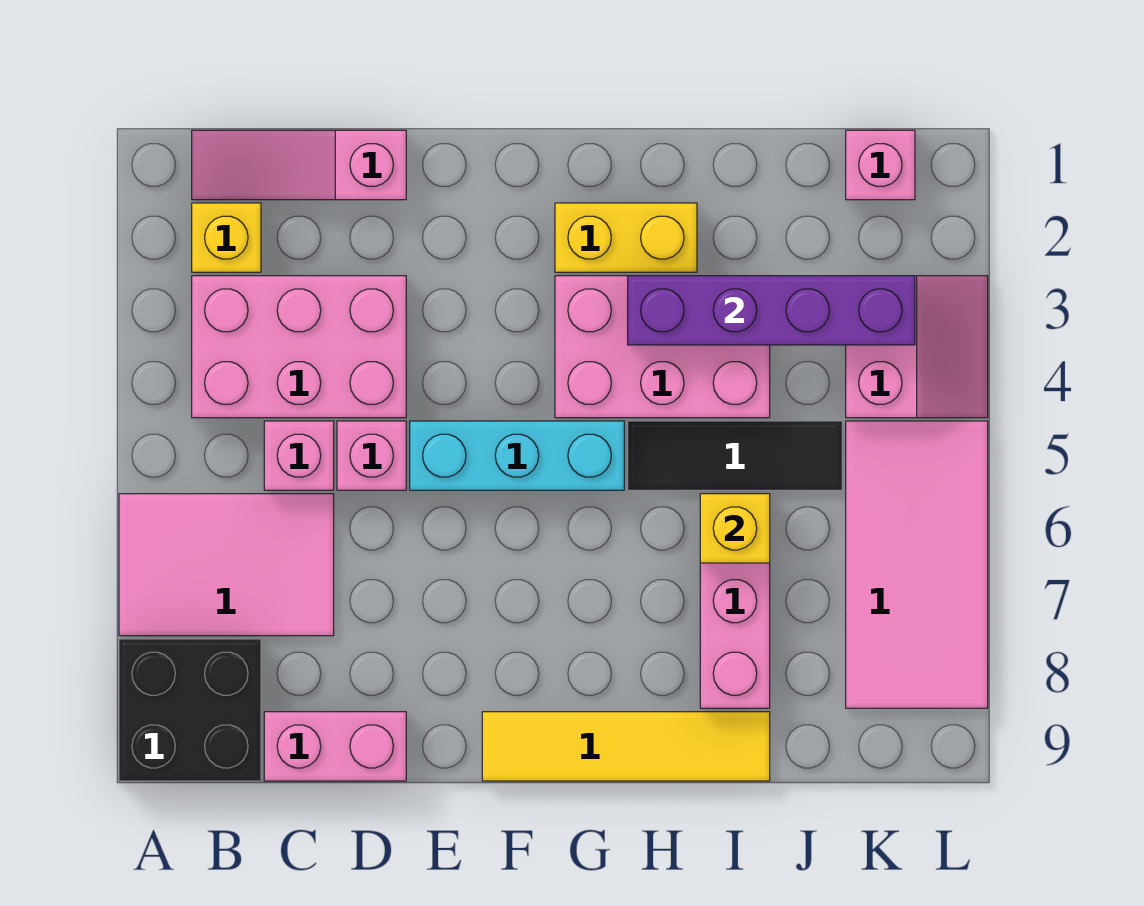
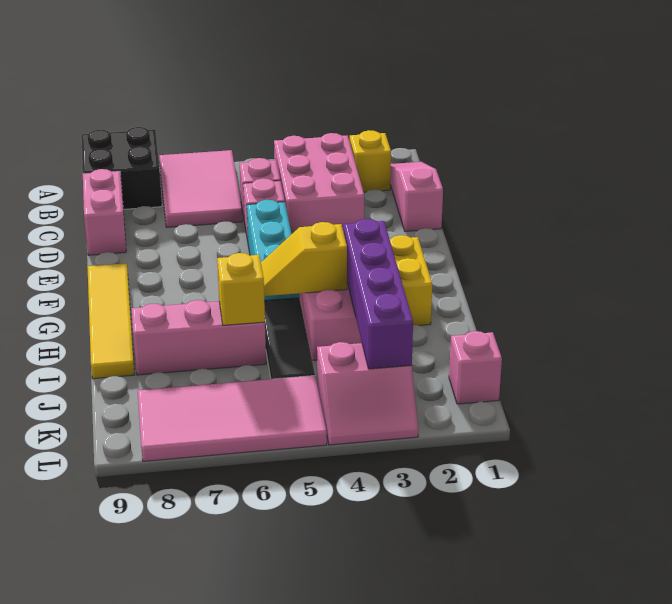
none -> yellow 1x2 slope [261,222,347,296]

